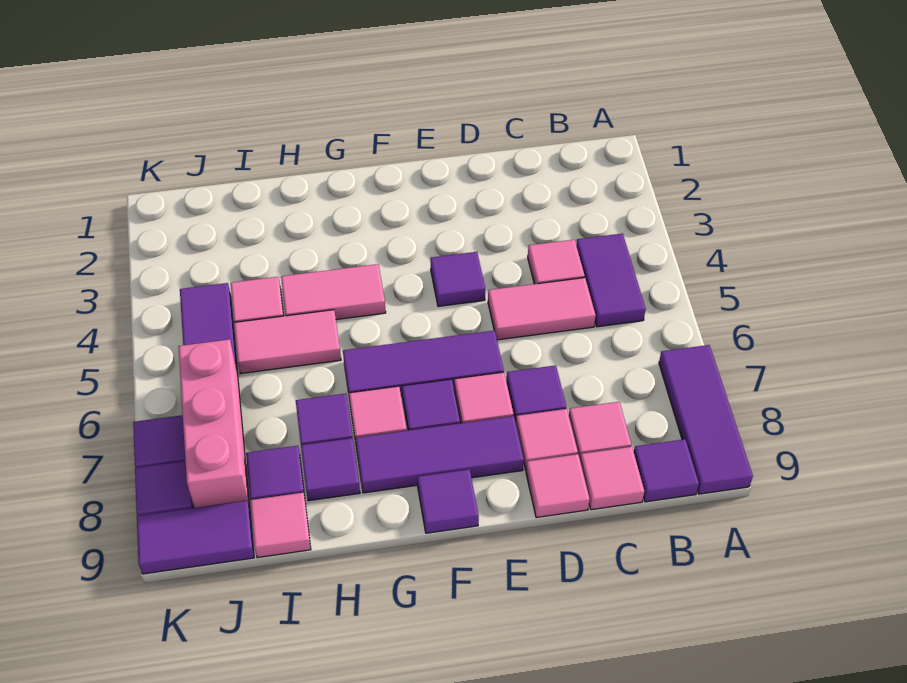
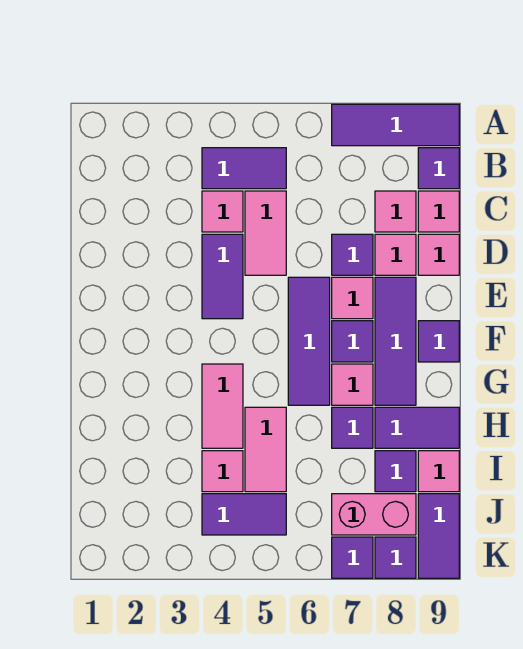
purple 1x1 tile [430,252,485,306] -> purple 1x2 tile [202,234,243,319]
purple 1x1 tile [301,438,360,501] -> purple 1x2 tile [375,407,459,448]
pink 1x3 brick [178,339,250,509] -> pink 1x2 brick [332,494,416,535]

